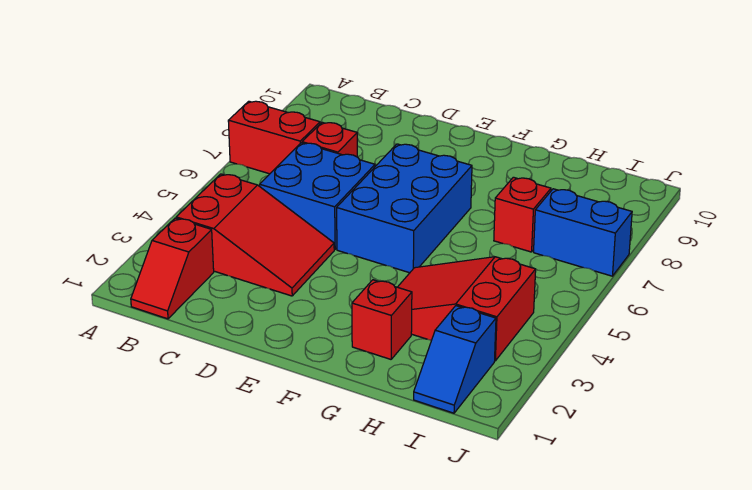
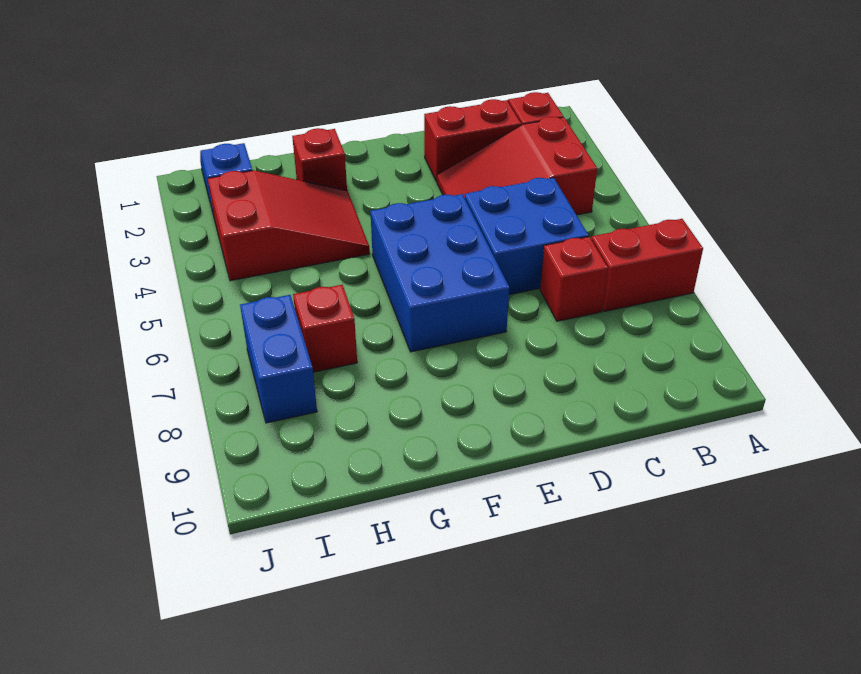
none -> red 1x2 brick [424,99,521,181]
blue 1x2 brick [534,189,632,276] -> blue 1x2 brick turned to [240,295,317,423]

